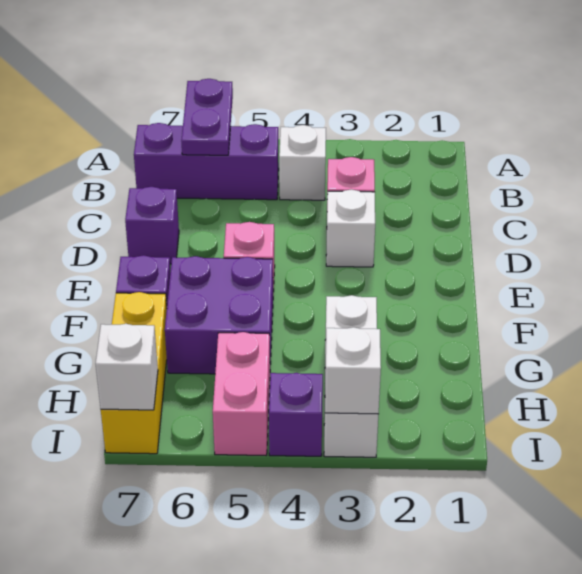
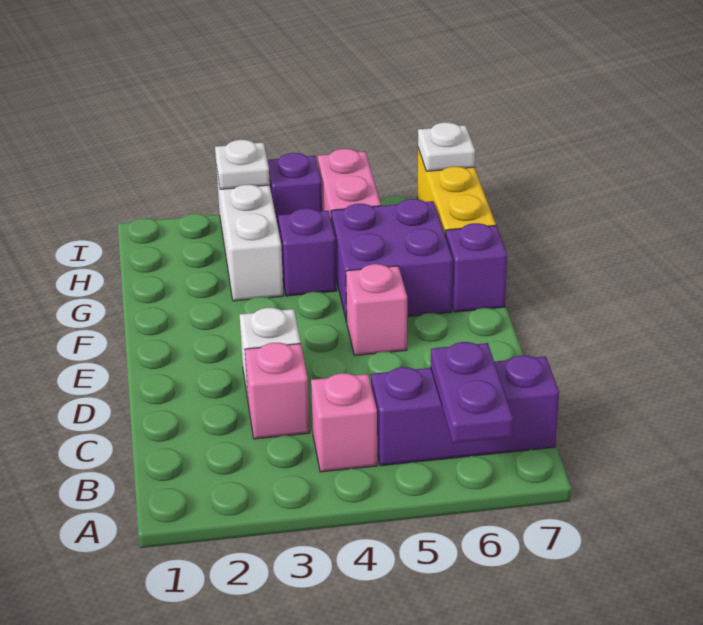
white 1x1 brick [279,125,326,200] -> pink 1x1 brick [311,373,377,472]
purple 1x1 brick [125,187,179,264] -> purple 1x1 brick moved to [278,208,337,296]
white 1x1 brick [325,327,381,414] -> white 1x1 plate [215,140,270,189]
white 1x1 brick [96,324,158,410] -> white 1x1 plate [418,122,475,171]

